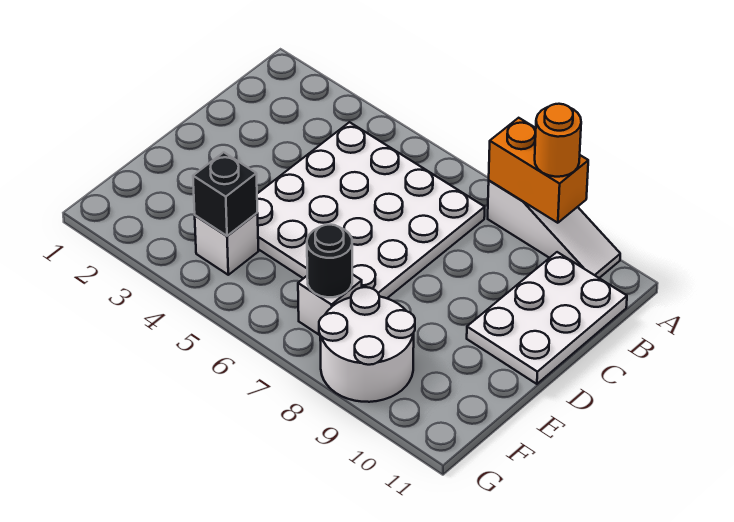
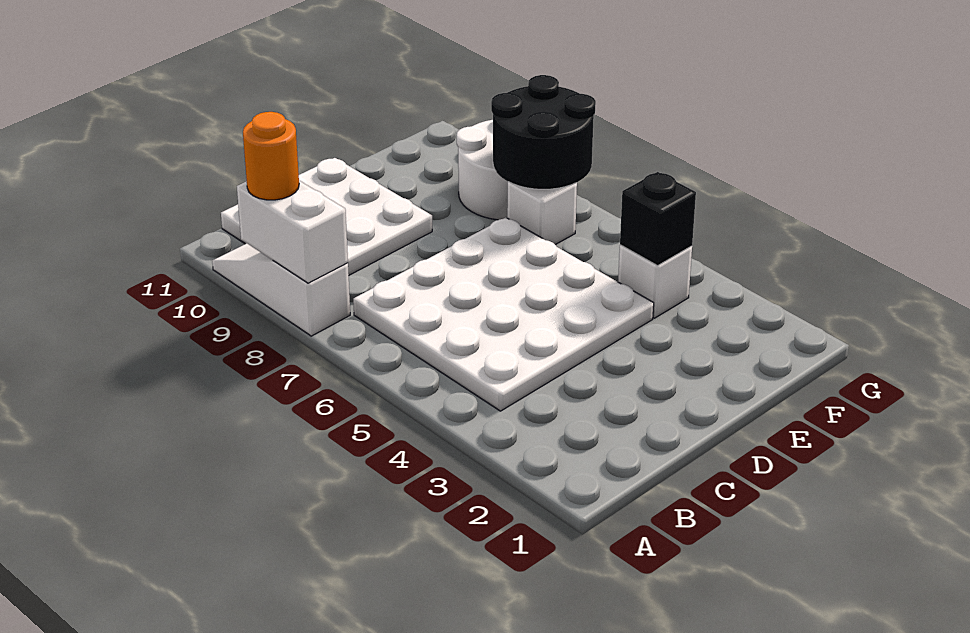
orange 1x2 brick [489,118,588,223] -> white 1x2 brick [237,181,348,283]
white 2x3 plate [467,252,627,384] -> white 3x3 plate [221,158,432,275]
black 1x1 round brick [307,225,352,297] -> black 2x2 round brick [491,75,596,189]

